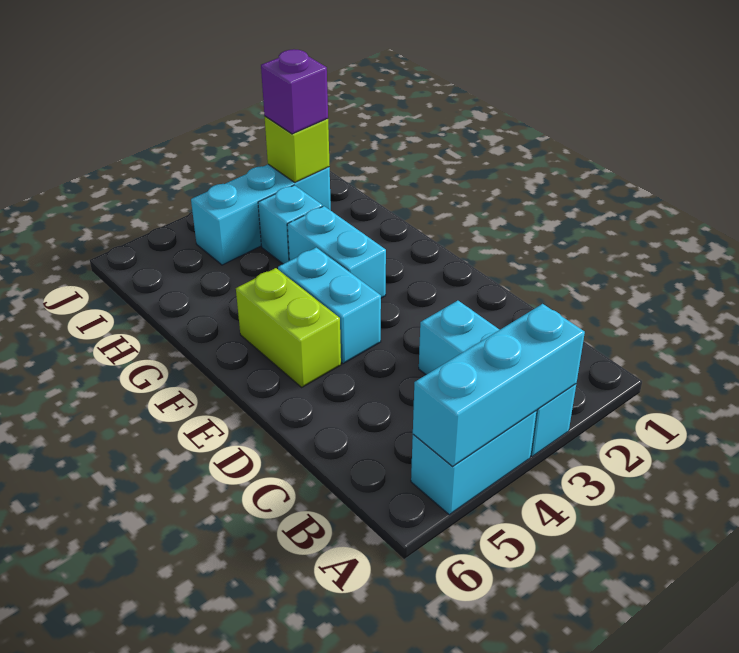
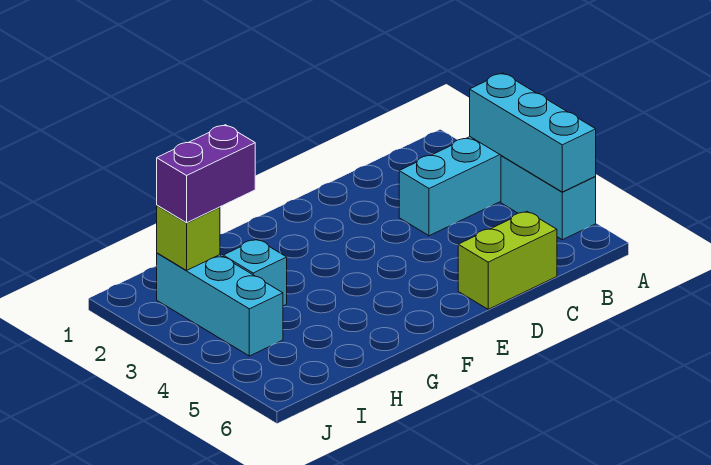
cyan 1x2 brick [278,248,381,364] -> none
lime 1x2 brick [236,268,341,387] -> lime 1x2 brick moved to [458,212,557,309]
cyan 1x2 brick [287,206,386,298] -> none
purple 1x1 brick [261,49,328,134] -> purple 1x2 brick [157,125,255,223]

